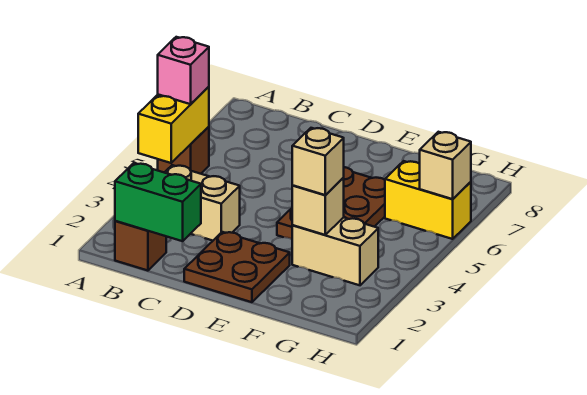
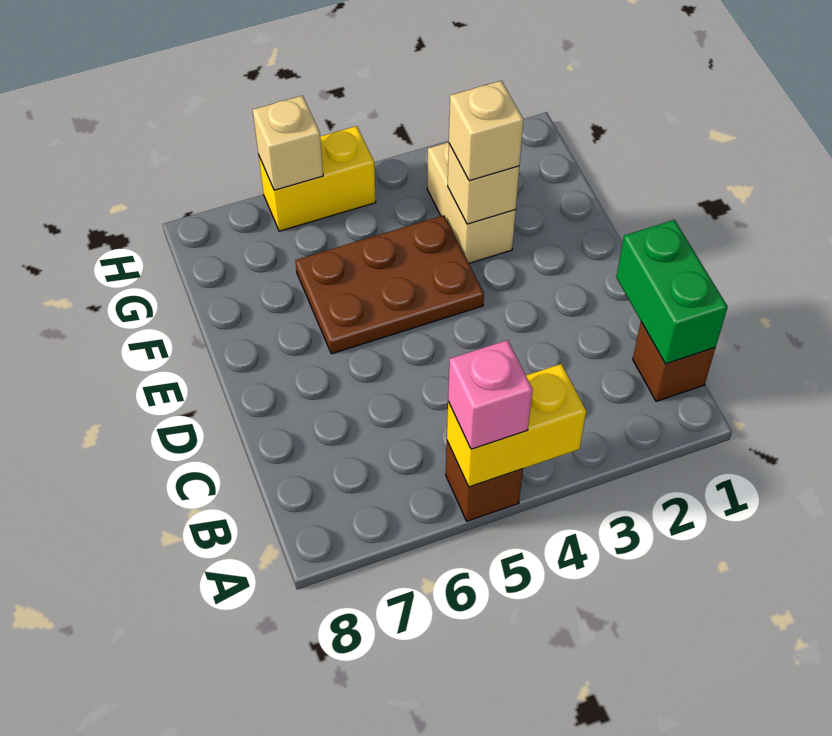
tan 1x2 brick [164,165,240,241] -> none
brown 2x2 plate [184,232,290,302] -> none
yellow 1x2 brick [385,161,471,239] -> yellow 1x2 brick turned to [259,126,376,231]

